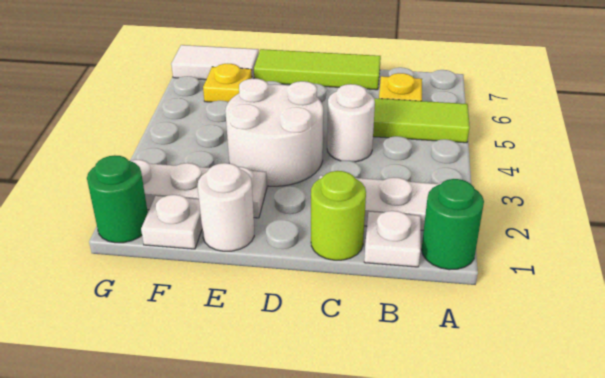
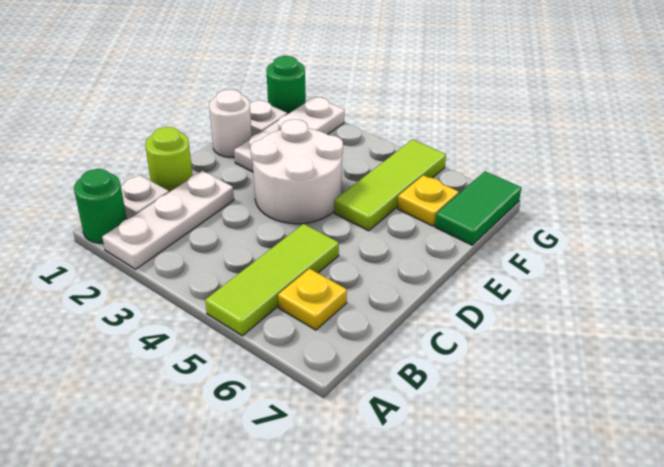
white 1x1 round brick [327,84,375,162] -> none
lime 1x3 tile [254,49,381,90] -> lime 1x3 tile moved to [334,140,446,231]
white 1x2 tile [171,45,259,80] -> green 1x2 tile [435,171,521,245]

